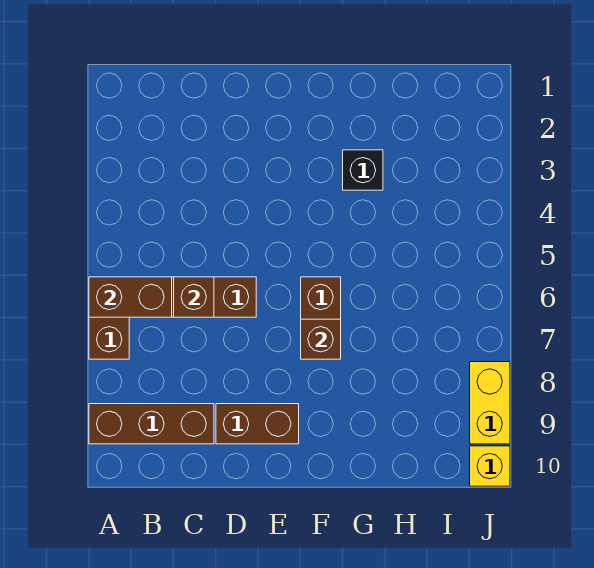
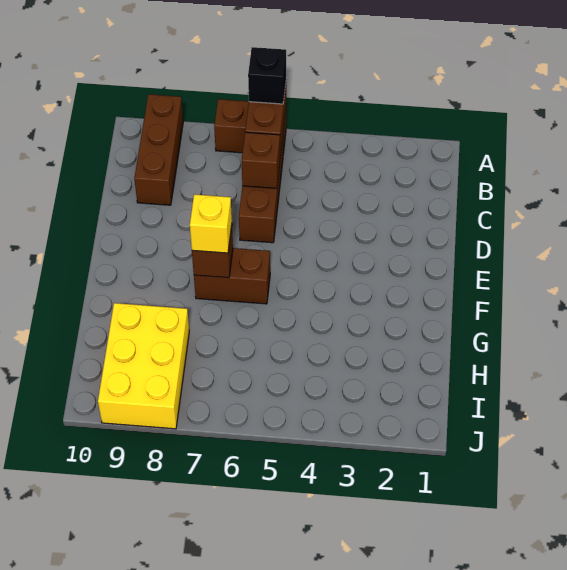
brown 1x2 brick [216,404,299,444] -> none
black 1x1 brick [343,150,383,190] -> black 1x1 brick moved to [248,47,286,104]
yellow 1x2 brick [470,362,510,444] -> yellow 2x3 brick [98,303,189,429]
yellow 1x1 brick [470,446,510,486] -> yellow 1x1 brick moved to [190,194,232,253]

